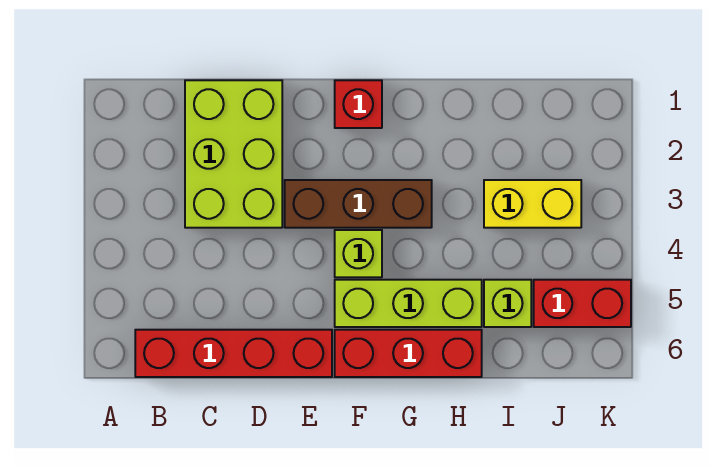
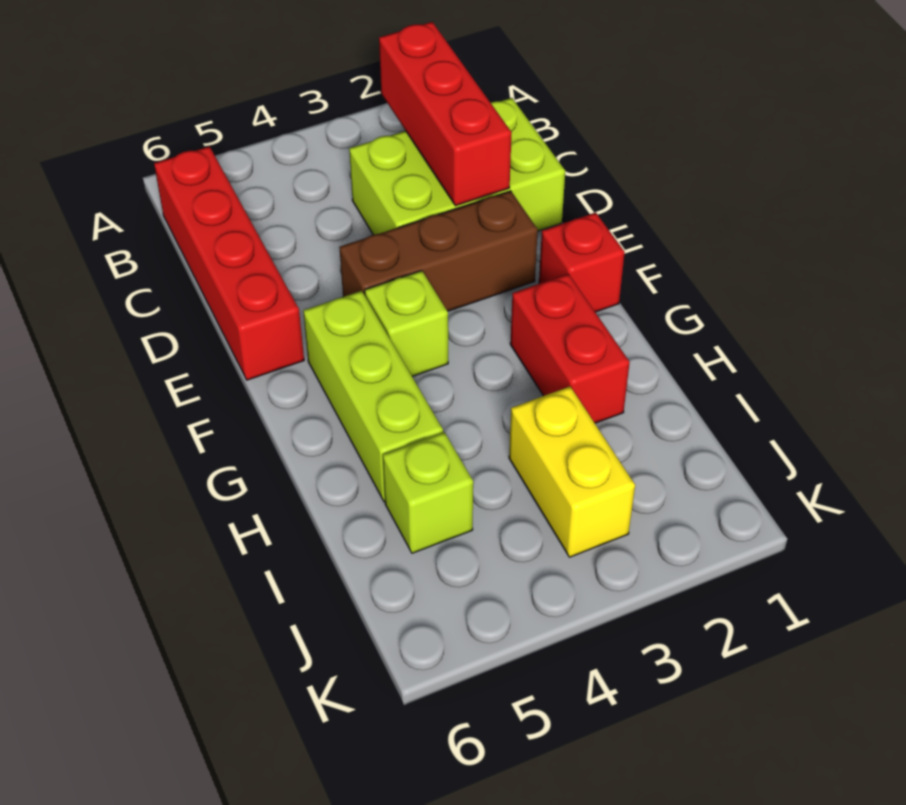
brown 1x3 brick [285,180,432,228] -> brown 1x3 brick turned to [339,191,538,311]
red 1x3 brick [335,330,482,377] -> red 1x3 brick moved to [379,22,512,206]
red 1x2 brick [534,280,631,327] -> red 1x2 brick moved to [510,274,630,423]

